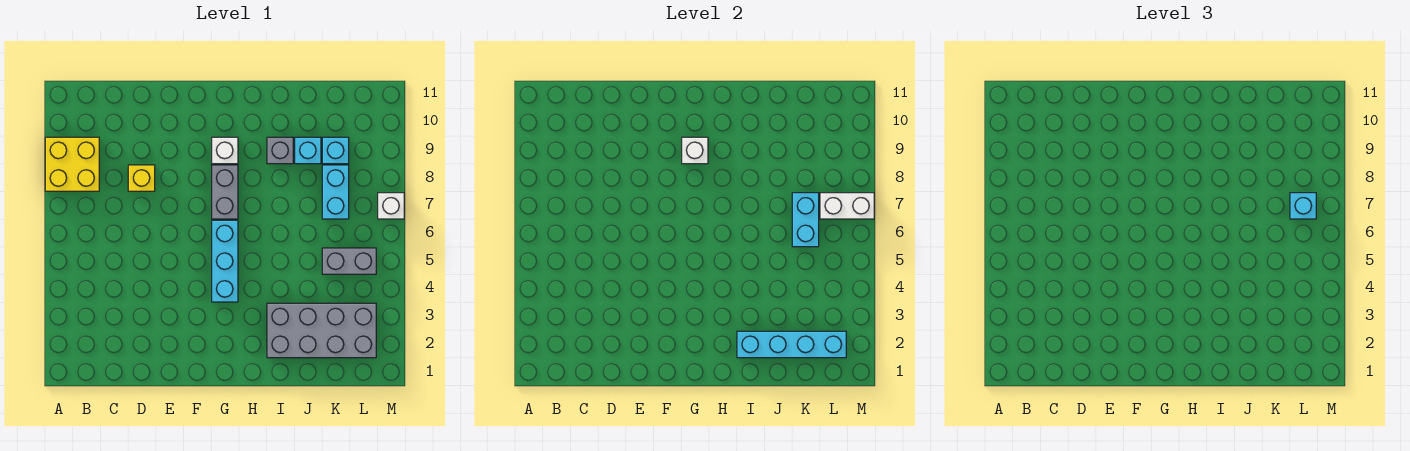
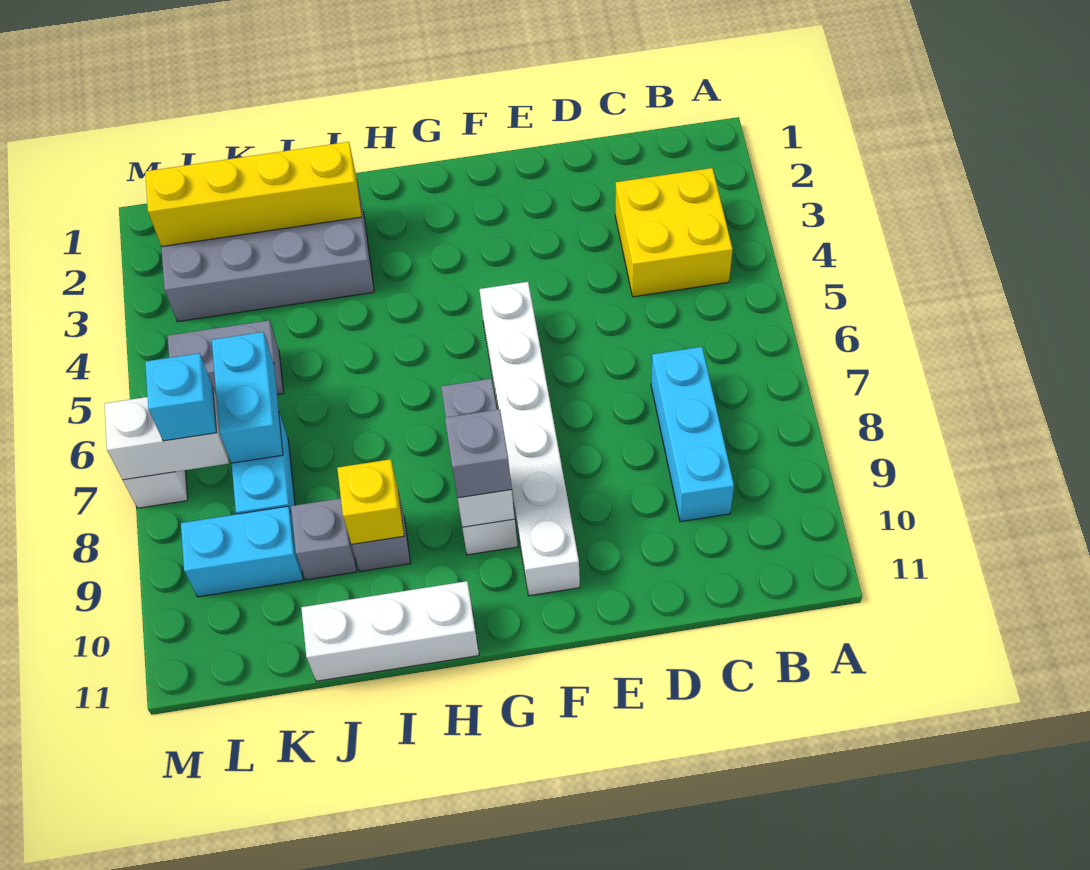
yellow 2x2 brick [45,137,99,191] -> yellow 2x2 brick moved to [615,168,733,297]
yellow 1x1 brick [128,165,155,191] -> yellow 1x1 brick moved to [337,459,404,544]
none -> white 1x6 brick [479,282,580,596]
cyan 1x3 brick [212,220,238,302] -> cyan 1x3 brick moved to [651,347,734,522]
none -> grey 1x1 brick [445,409,512,498]
none -> white 1x3 brick [301,581,479,681]
cyan 1x4 brick [737,331,846,358] -> yellow 1x4 brick [145,142,362,247]
cyan 1x1 brick [295,137,321,164] -> grey 1x1 brick [291,498,357,580]
cyan 1x1 brick [322,137,349,164] -> cyan 1x2 brick [181,507,303,597]

